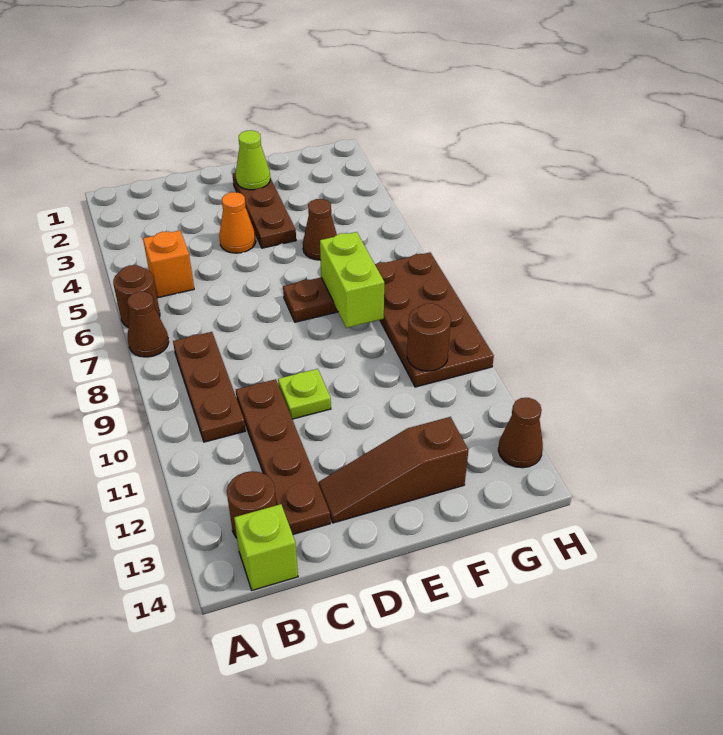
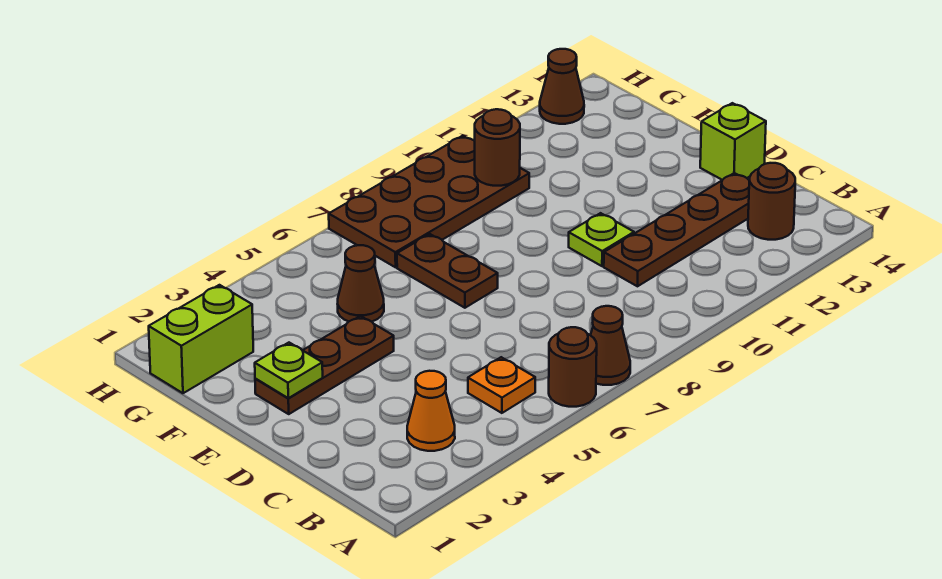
orange 1x1 brick [143,230,194,298] -> orange 1x1 plate [468,357,535,413]
brown 1x3 plate [173,332,246,442] -> none
lime 1x1 brick [234,504,298,590] -> lime 1x1 brick moved to [700,103,766,180]
orange 1x1 cone [219,192,256,253] -> orange 1x1 cone moved to [407,371,455,451]
brown 1x3 slope [318,417,468,523] -> none
lime 1x1 cone [236,130,270,190] -> lime 1x1 plate [255,343,323,398]
lime 1x2 brick [320,232,384,328] -> lime 1x2 brick moved to [149,285,253,393]

